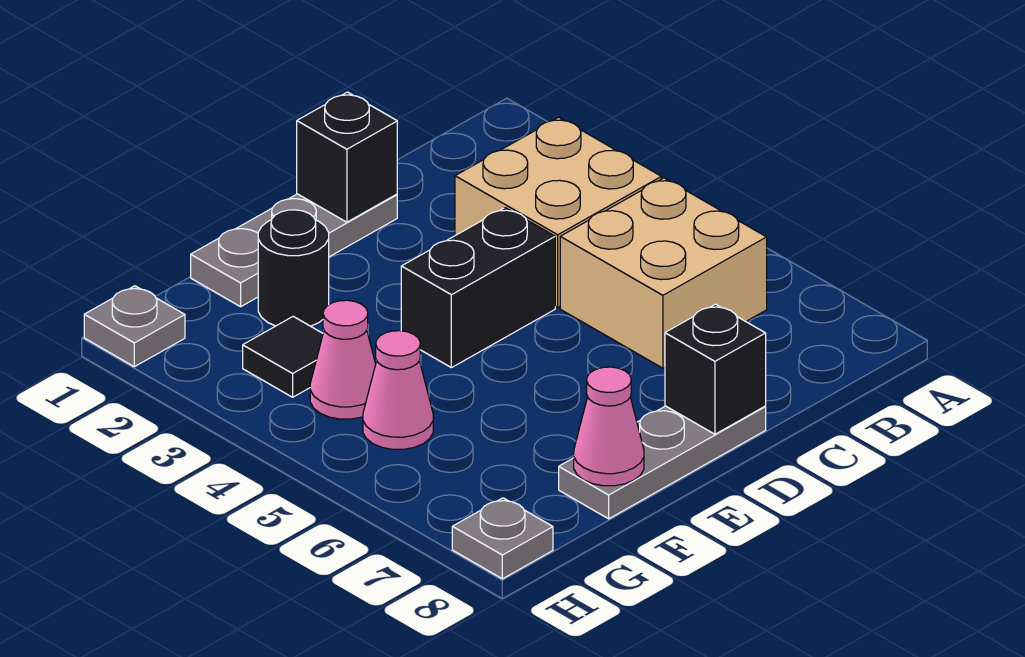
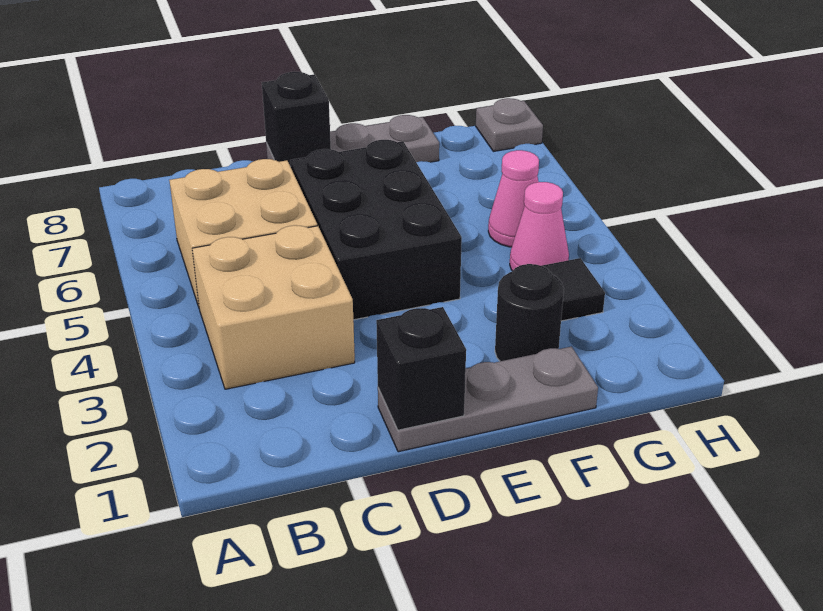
black 1x2 brick [401,208,555,368] -> black 2x3 brick [290,140,462,320]
pink 1x1 cone [574,367,644,486] -> none
grey 1x1 plate [84,286,185,367] -> none

